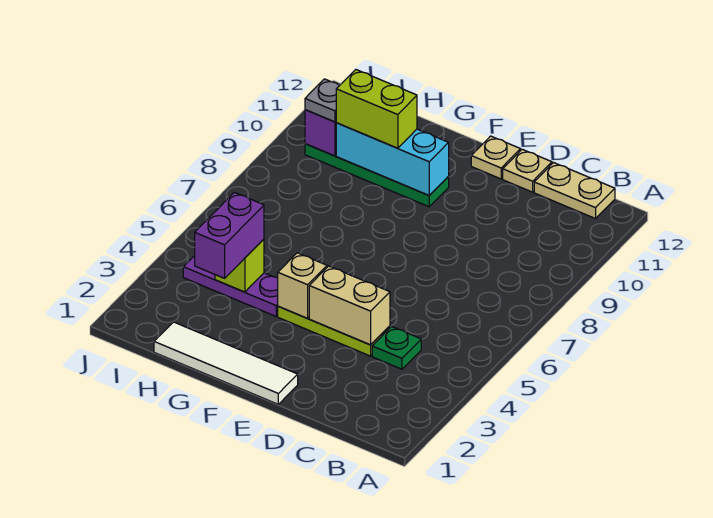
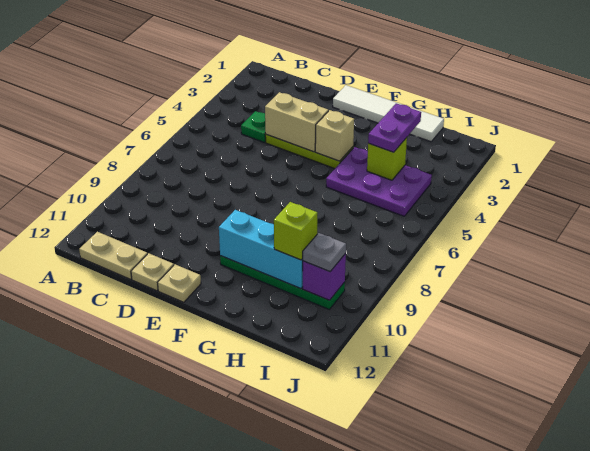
purple 1x3 plate [183,256,278,316] -> purple 2x3 plate [326,147,432,216]
lime 1x2 brick [336,70,417,148] -> lime 1x1 brick [274,202,317,260]
purple 1x2 brick [195,192,264,278] -> purple 1x2 plate [368,103,421,152]

